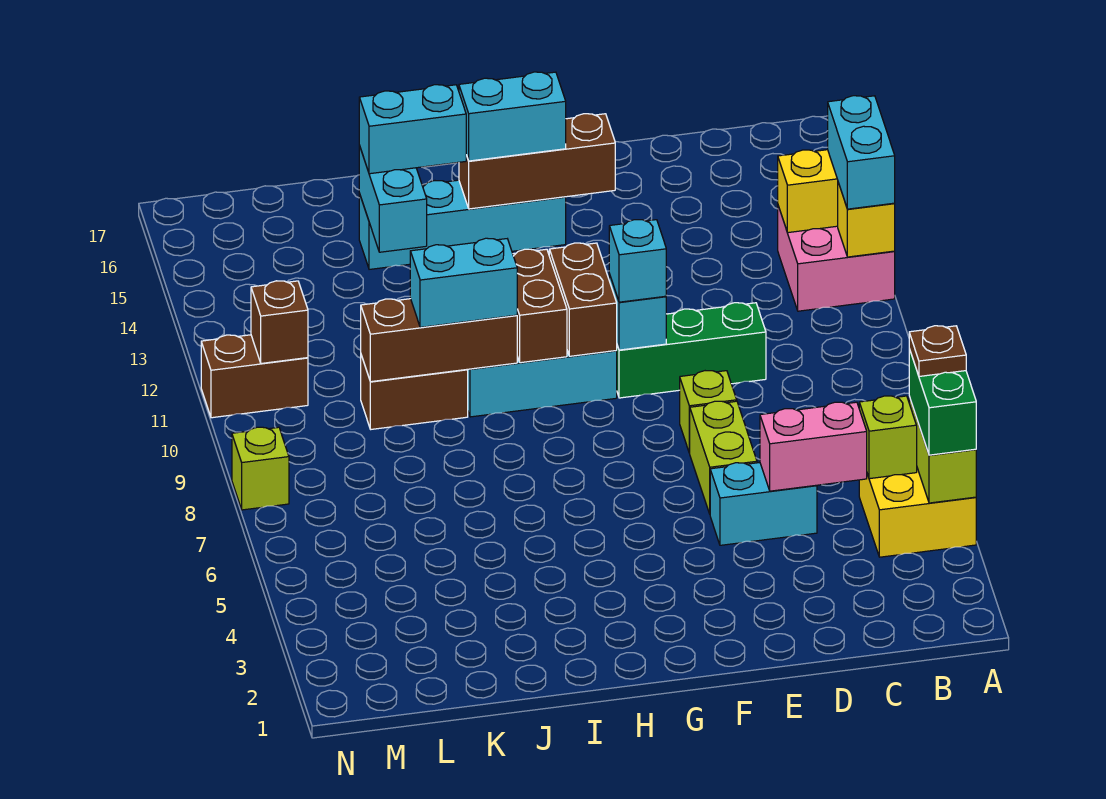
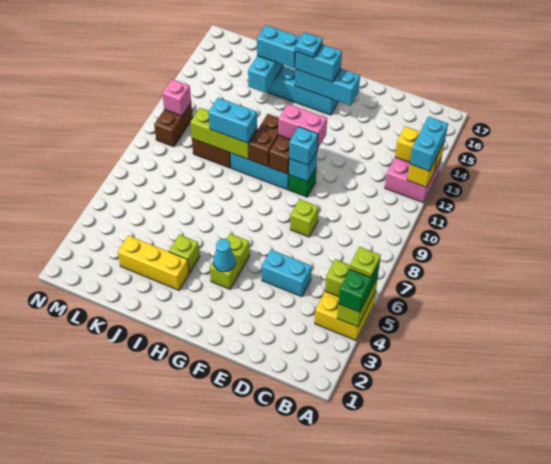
brown 1x1 plate [909,326,966,376] -> lime 1x1 plate [350,247,381,278]
pink 1x2 brick [760,402,867,491] -> pink 1x2 brick moved to [278,104,327,149]
green 1x3 brick [617,303,766,398] -> green 1x1 brick [289,168,316,197]
lime 1x2 brick [690,401,757,514] -> lime 1x2 brick moved to [210,234,250,289]
brown 1x3 brick [459,114,615,209] -> cyan 1x3 brick [295,69,360,106]
none -> cyan 1x1 cone [213,239,235,272]
none -> cyan 1x1 plate [296,32,323,58]
none -> yellow 1x3 brick [118,236,189,290]
brown 1x3 brick [361,299,517,382] -> lime 1x3 brick [190,108,257,160]
brown 1x2 brick [201,335,308,418] -> brown 1x2 brick turned to [154,103,193,147]
brown 1x1 brick [251,281,308,363] -> pink 1x1 brick [162,79,191,116]
lime 1x1 brick [232,427,289,510] -> lime 1x1 brick moved to [169,235,200,273]

